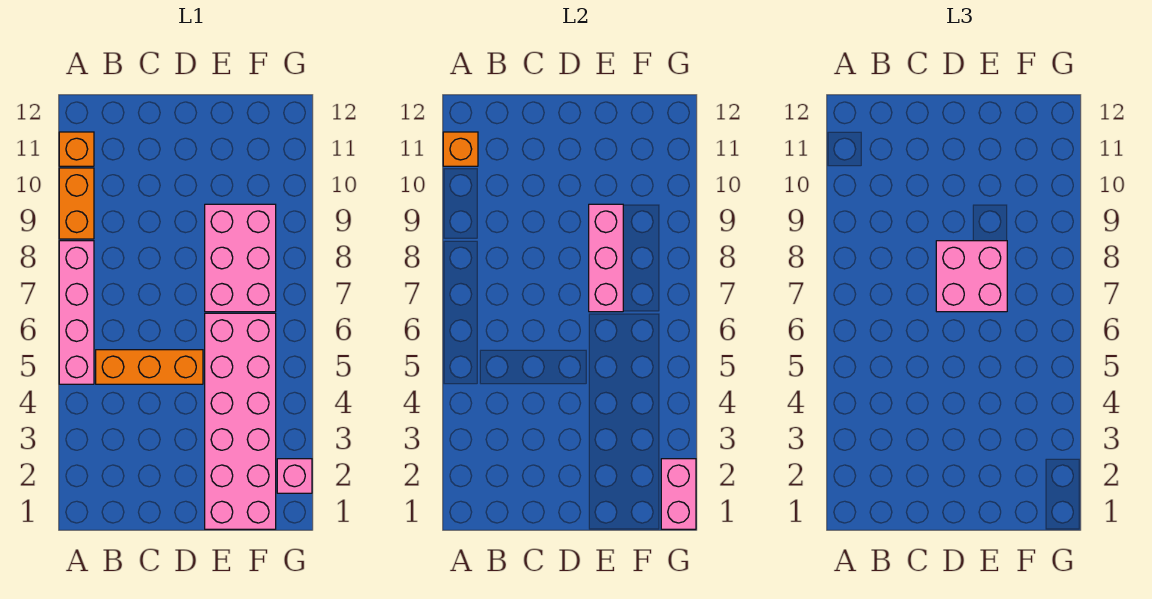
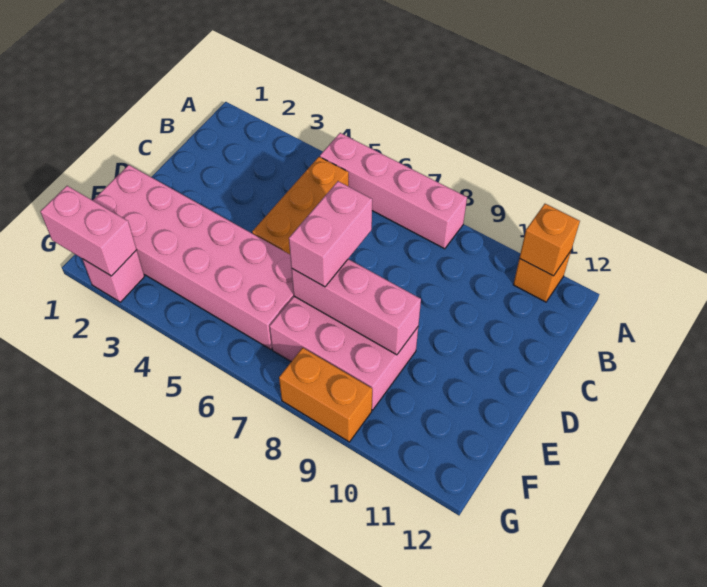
orange 1x2 brick [59,168,94,239] -> orange 1x2 brick moved to [279,348,372,442]
pink 2x2 brick [936,241,1007,312] -> pink 1x2 brick [289,181,372,287]

